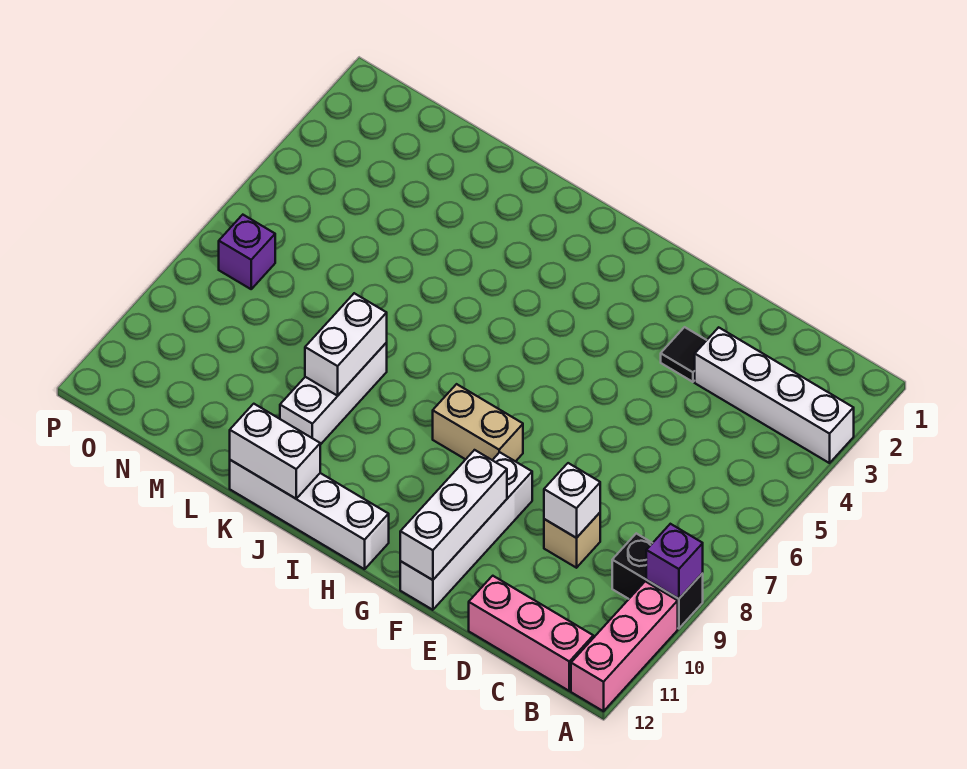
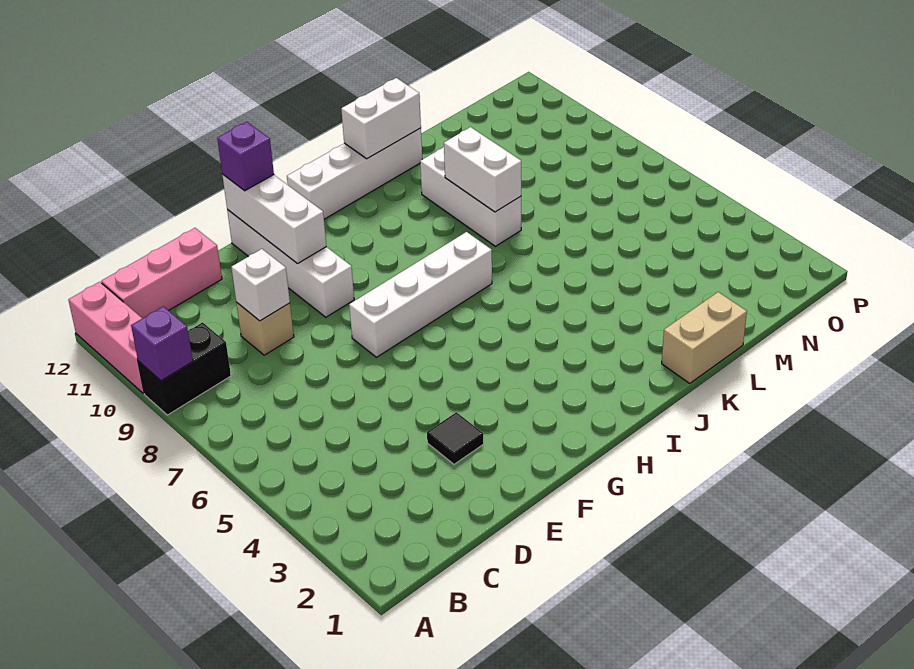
white 1x4 brick [695,327,854,463] -> white 1x4 brick moved to [349,232,492,357]
tan 1x2 brick [433,384,523,462] -> tan 1x2 brick moved to [662,292,747,383]
purple 1x1 brick [219,215,275,289] -> purple 1x1 brick moved to [217,122,274,191]

